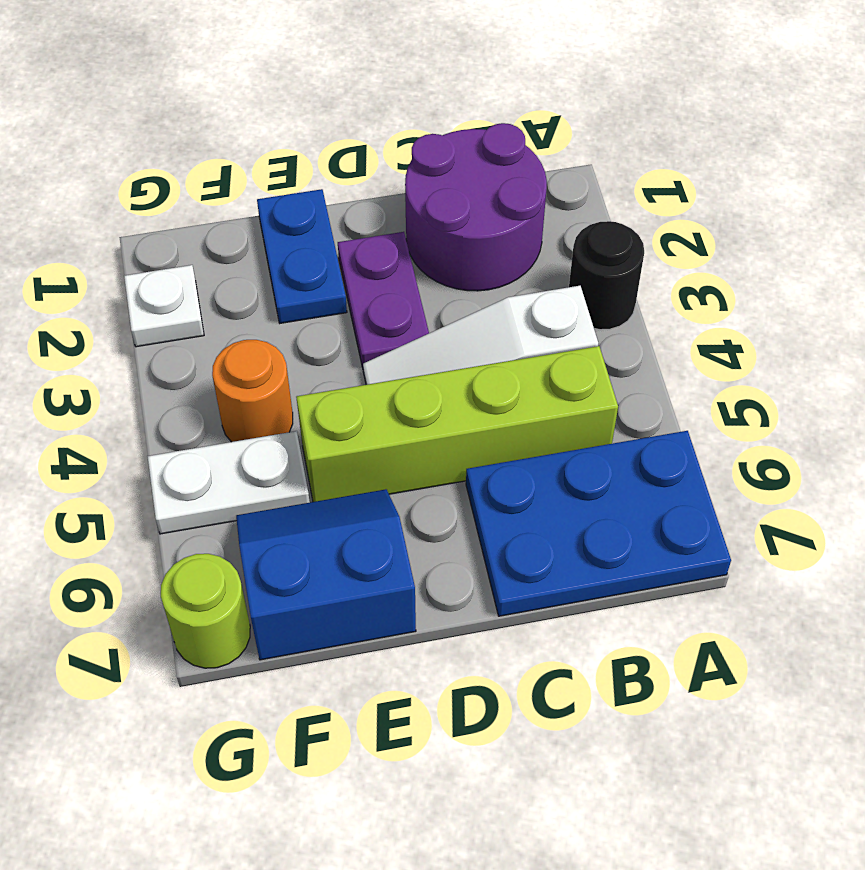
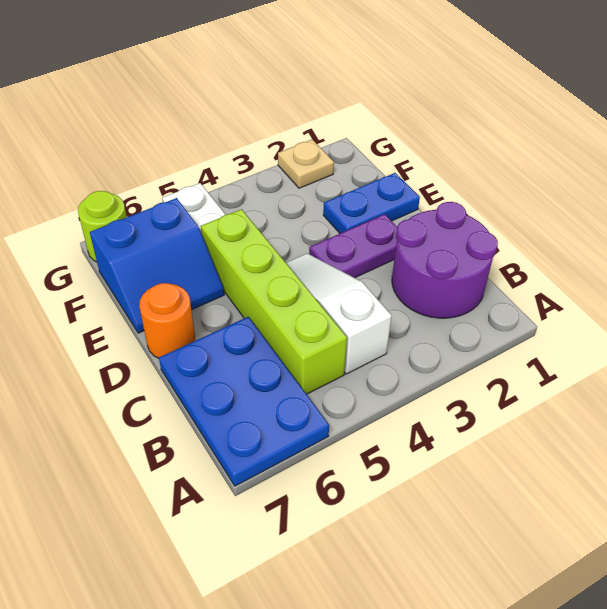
black 1x1 round brick [569,221,644,330] -> none
blue 2x2 slope [236,489,416,660] -> blue 2x2 slope turned to [90,198,224,333]
orange 1x1 round brick [212,340,293,442] -> orange 1x1 round brick moved to [139,283,195,358]
white 1x1 plate [124,265,204,347] -> tan 1x1 plate [278,140,334,188]

